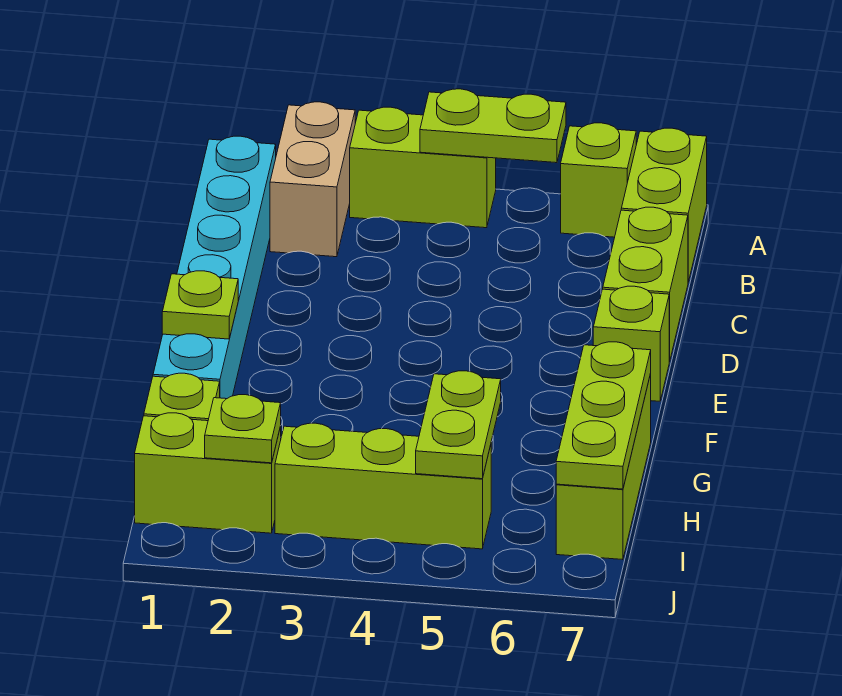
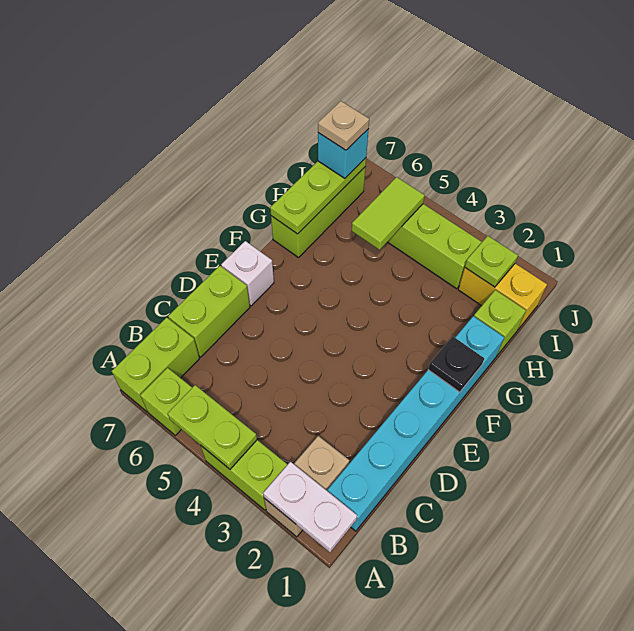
none -> white 1x2 plate [263,462,357,552]
lime 1x1 brick [593,286,669,401] -> white 1x1 brick [221,241,274,306]
lime 1x1 plate [162,271,238,339] -> black 1x1 plate [428,336,484,392]
lime 1x2 plate [416,371,501,479] -> lime 1x2 tile [352,177,425,250]
lime 1x2 brick [135,413,281,533] -> yellow 1x2 brick [458,264,547,329]
none -> cyan 1x1 brick [318,129,369,178]
none -> tan 1x1 plate [318,101,369,150]

